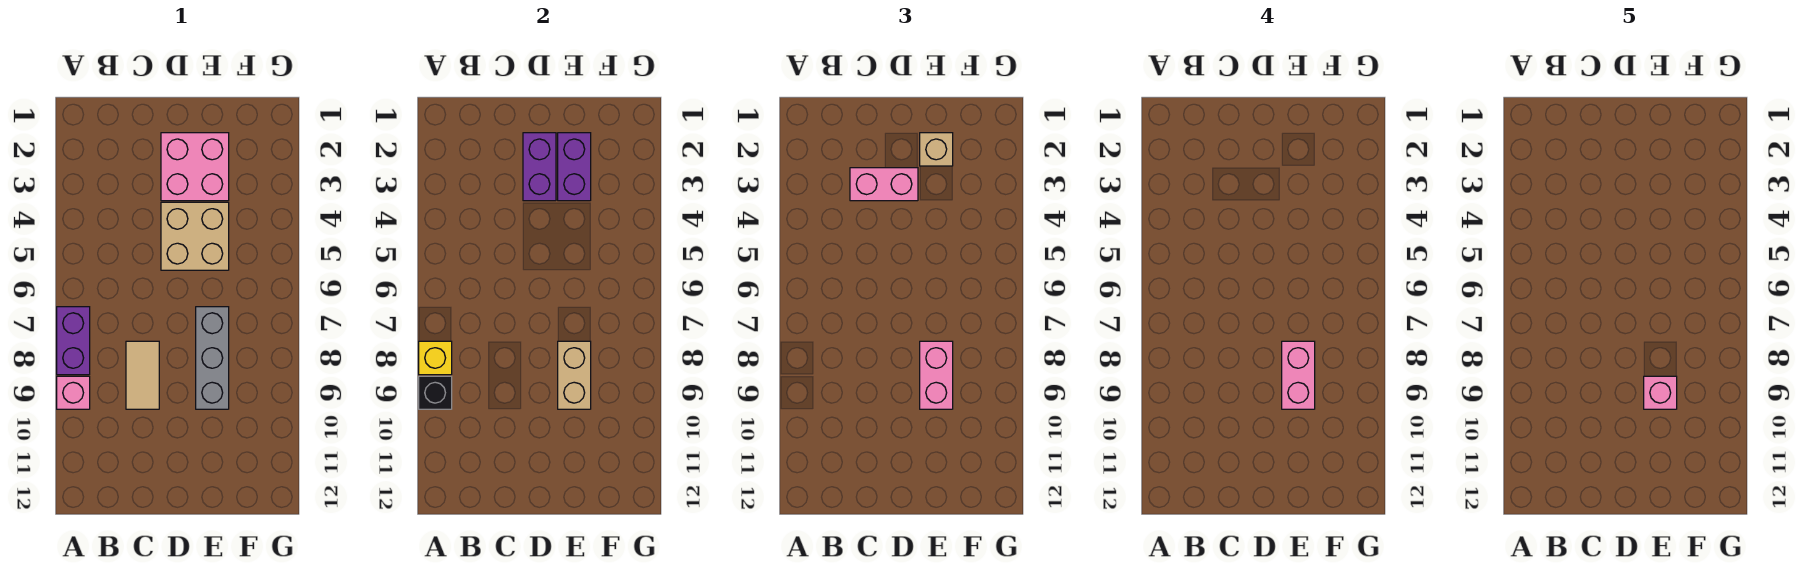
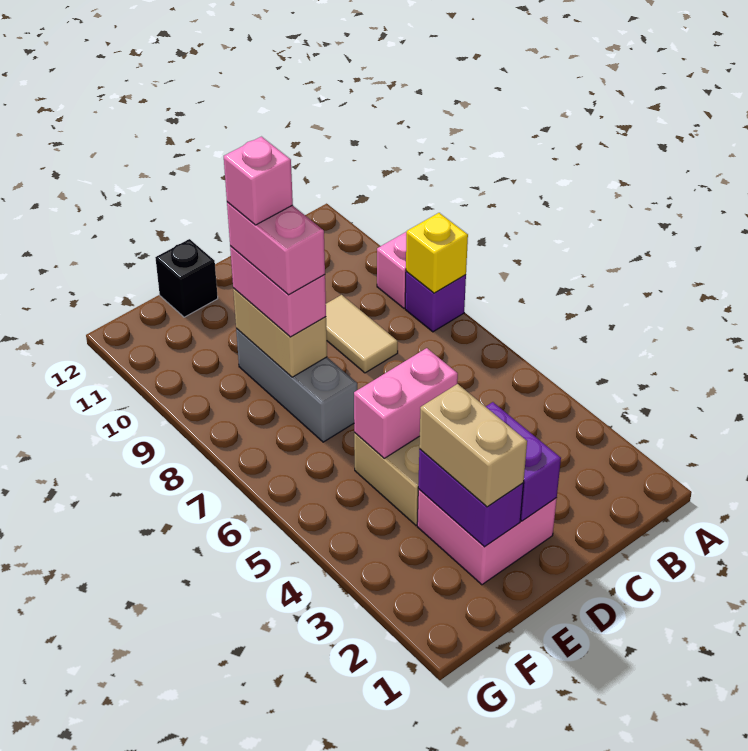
purple 1x2 brick [57,307,90,375] -> purple 1x1 brick [405,271,466,332]
black 1x1 brick [419,376,452,409] -> black 1x1 brick moved to [155,239,218,317]
pink 1x2 brick [850,168,918,201] -> pink 1x2 brick moved to [354,348,458,458]
tan 1x1 brick [920,133,953,166] -> tan 1x2 brick [419,384,527,507]

